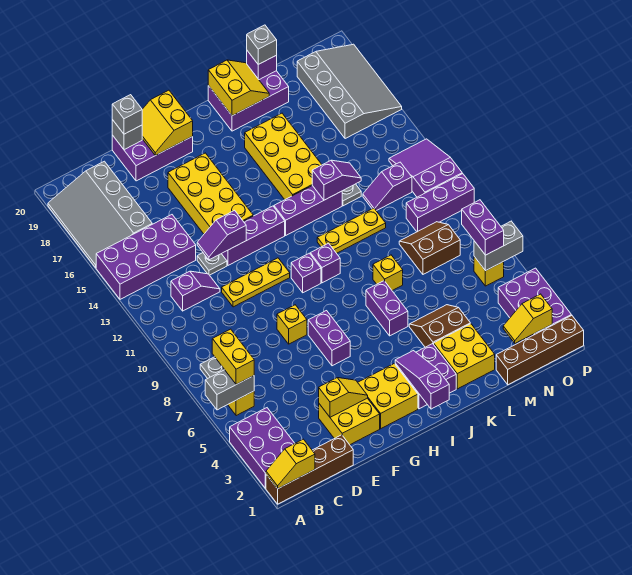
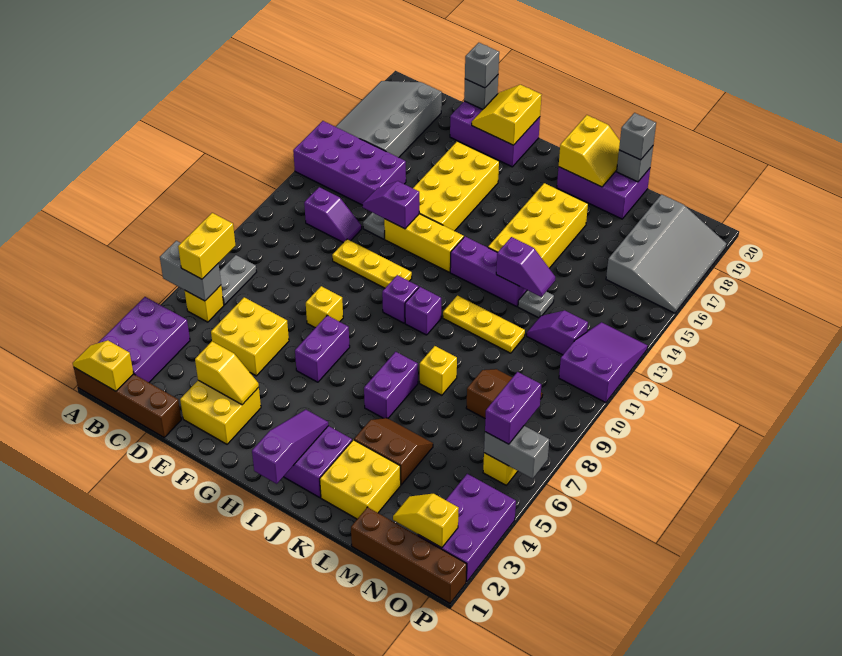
purple 1x3 brick [222,206,285,265] -> yellow 1x3 brick [384,214,464,272]
yellow 2x2 brick [358,364,418,429] -> yellow 2x2 brick moved to [211,297,289,376]
purple 1x1 brick [247,51,277,80] -> grey 1x1 brick [617,146,653,182]
purple 1x3 brick [406,174,474,232] -> none

